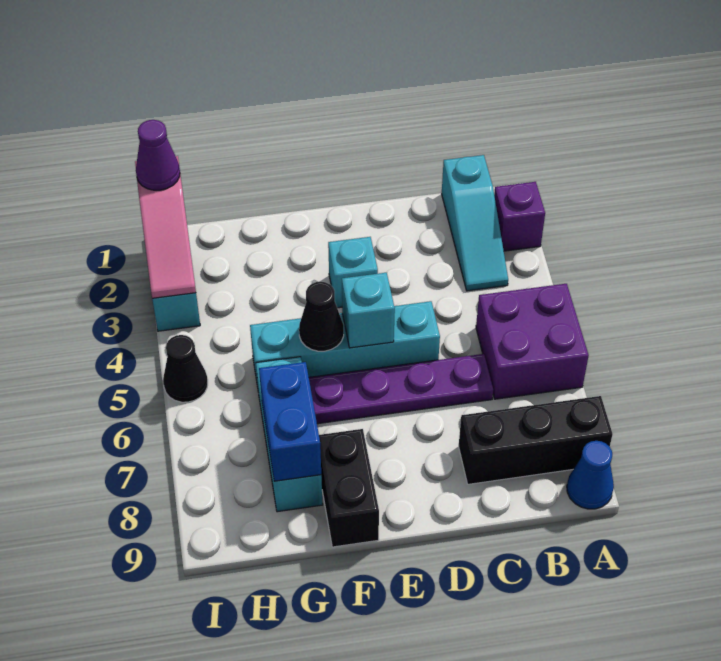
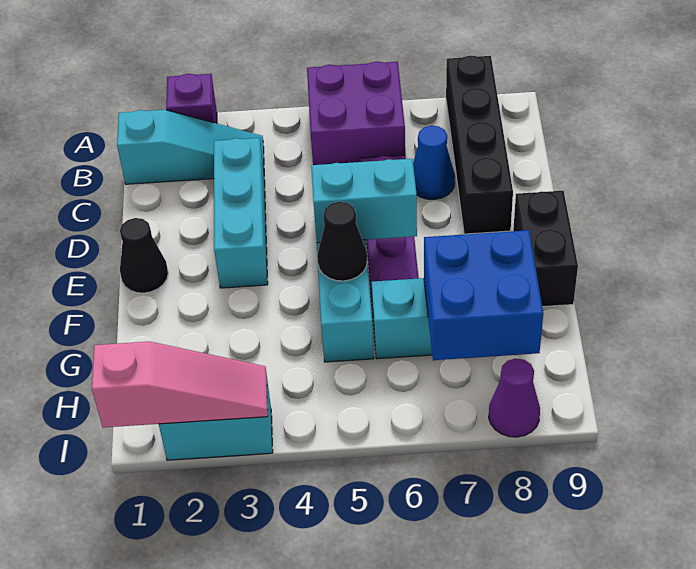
black 1x3 brick [459,396,613,484] -> black 1x4 brick [446,56,513,234]
blue 1x1 cone [567,441,614,509] -> blue 1x1 cone moved to [413,126,455,199]
cyan 1x1 brick [328,237,378,308] -> cyan 1x3 brick [214,138,268,288]
cyan 1x1 brick [342,273,395,348] -> cyan 1x2 brick [312,159,417,243]
black 1x2 brick [319,429,379,547] -> black 1x2 brick turned to [513,191,578,307]
blue 1x2 brick [259,362,321,481] -> blue 2x2 brick [424,230,543,360]
purple 1x1 cone [136,120,180,190] -> purple 1x1 cone moved to [489,358,540,437]
black 1x1 cone [163,335,208,402] -> black 1x1 cone moved to [120,218,168,293]

